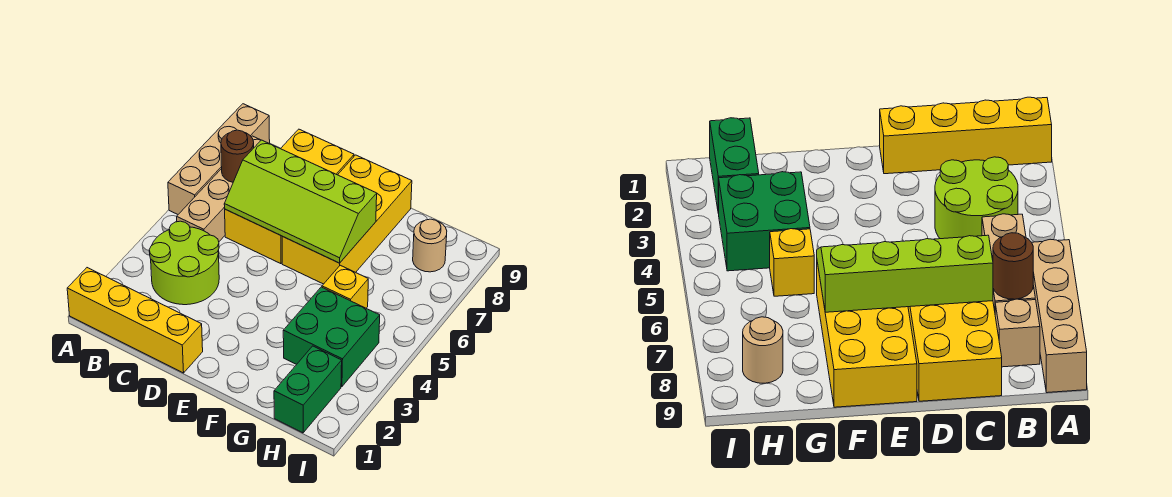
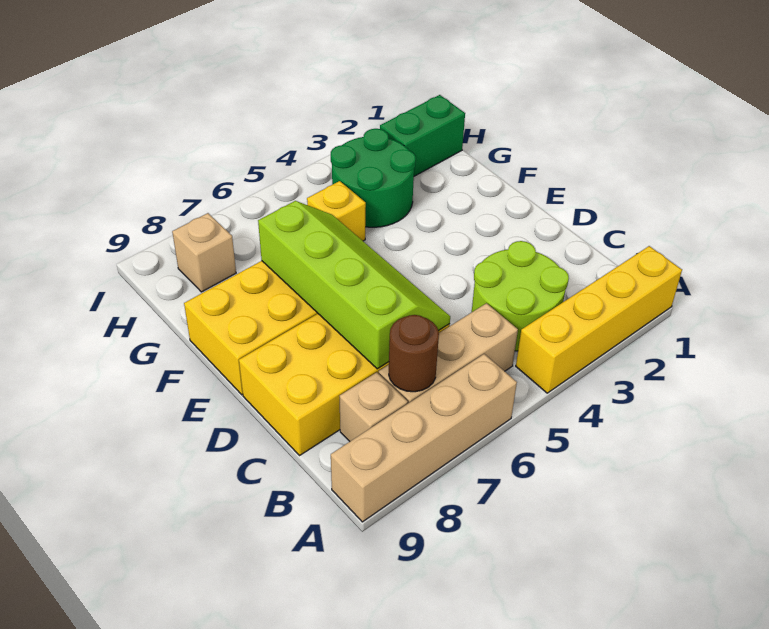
yellow 1x4 brick [67,268,203,373] -> yellow 1x4 brick turned to [516,246,682,393]
green 2x2 brick [283,287,380,387] -> green 2x2 round brick [331,129,416,227]
tan 1x1 round brick [413,219,447,272] -> tan 1x1 brick [172,213,236,292]

